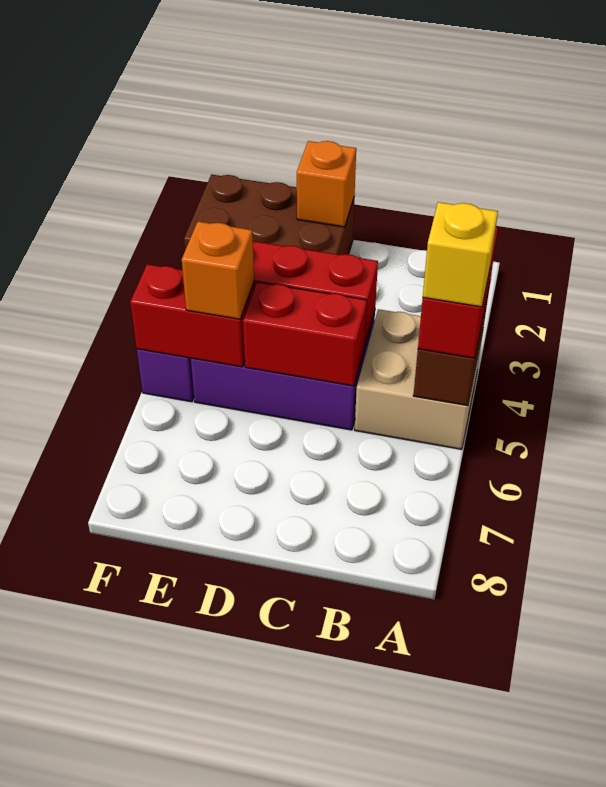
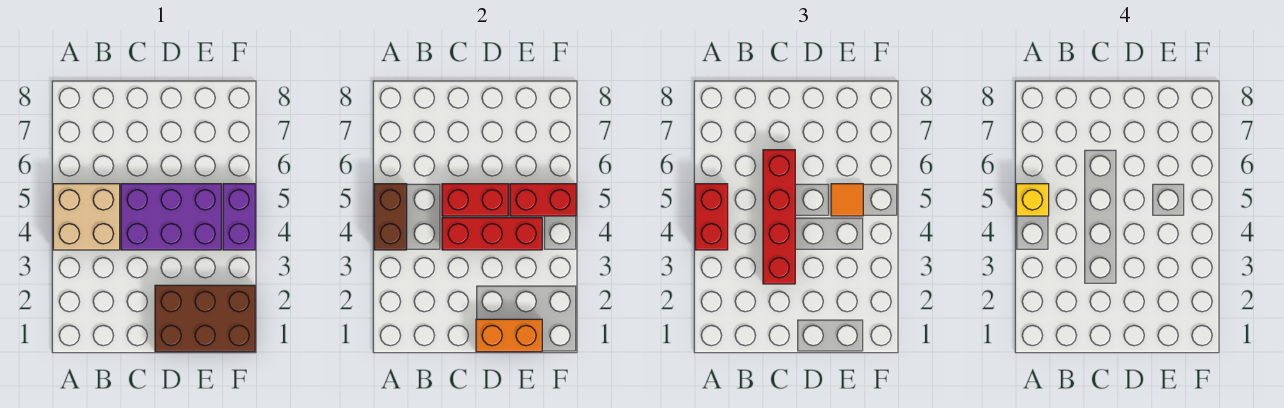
none -> red 1x4 brick [763,150,795,284]
orange 1x1 brick [297,141,356,227] -> orange 1x2 brick [476,319,542,352]
orange 1x1 brick [182,222,254,319] -> orange 1x1 tile [831,184,863,216]

